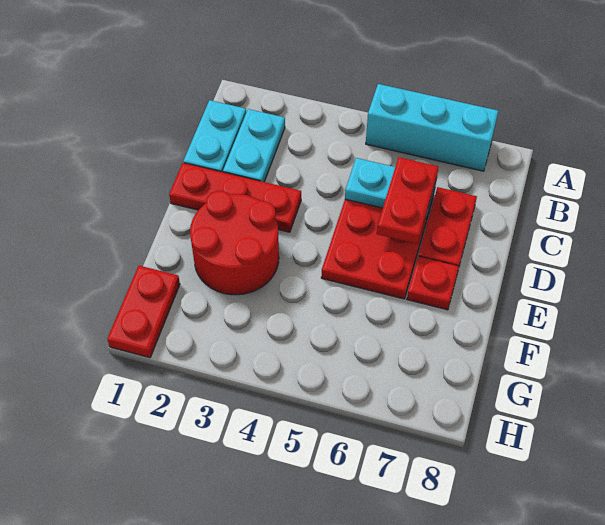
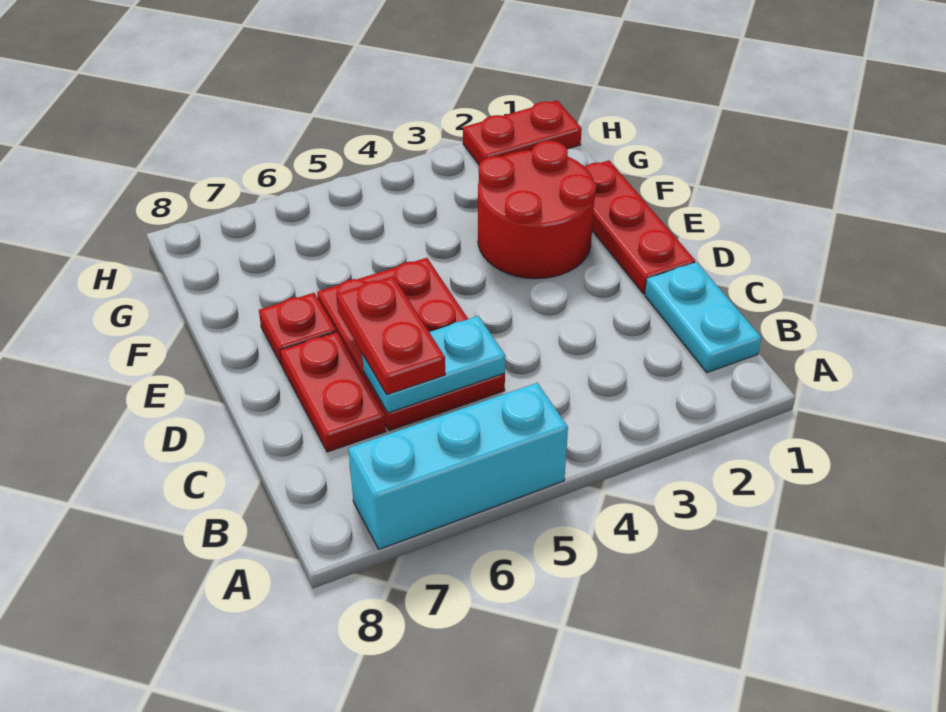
cyan 1x2 plate [223,109,285,182] -> none
red 1x3 plate [169,163,301,232] -> red 1x3 plate turned to [585,160,695,294]
red 1x2 plate [107,266,180,358] -> red 1x2 plate turned to [463,100,582,164]

